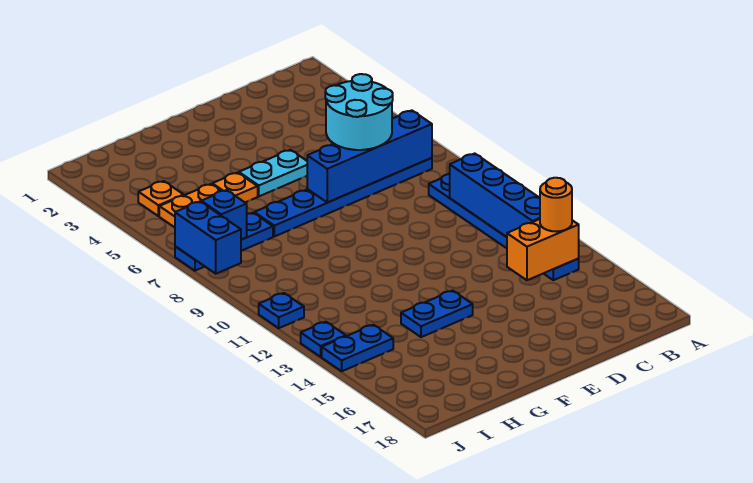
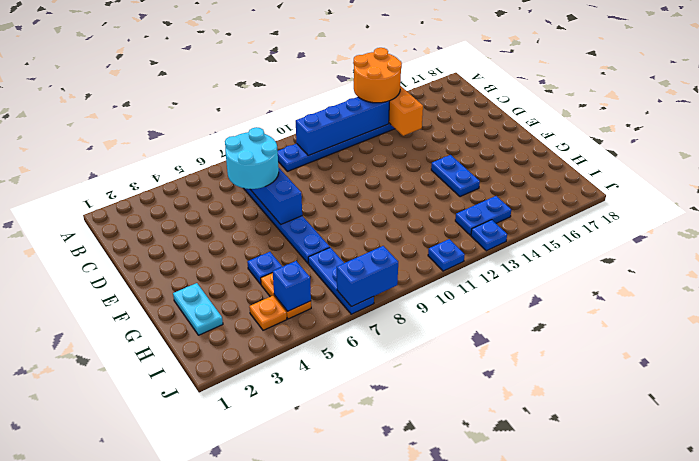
orange 1x1 round brick [540,178,572,232] -> orange 2x2 round brick [353,48,402,103]
cyan 1x2 plate [239,150,307,196] -> cyan 1x2 plate moved to [173,283,223,335]
orange 1x1 plate [212,173,258,202] -> blue 1x1 plate [247,252,282,284]
blue 1x1 brick [201,190,247,240] -> blue 1x1 brick moved to [273,261,311,311]
blue 1x2 plate [322,325,393,371] -> blue 1x2 plate turned to [455,196,511,235]

